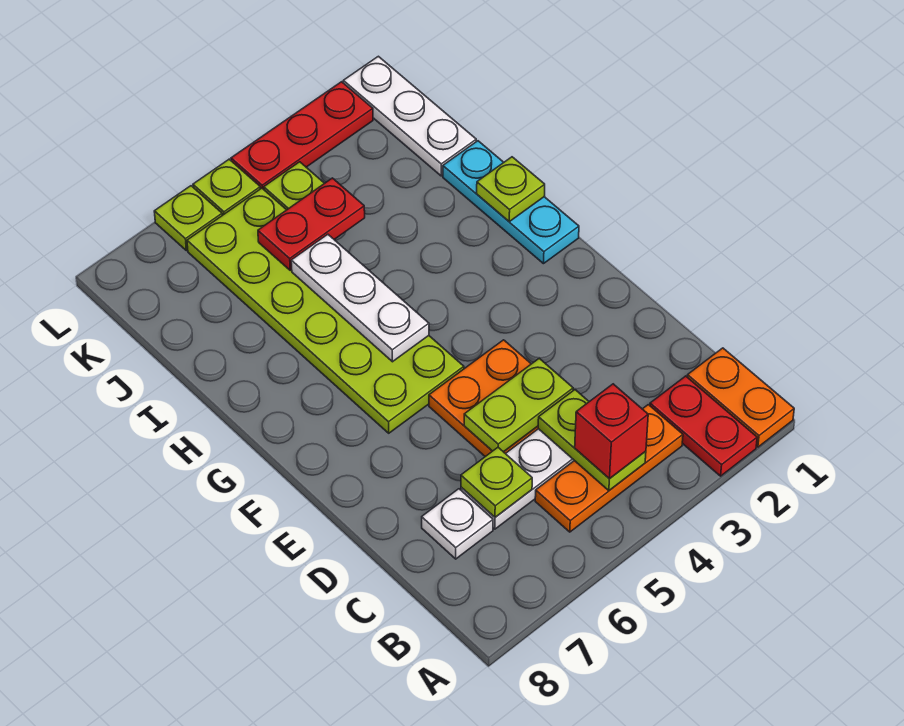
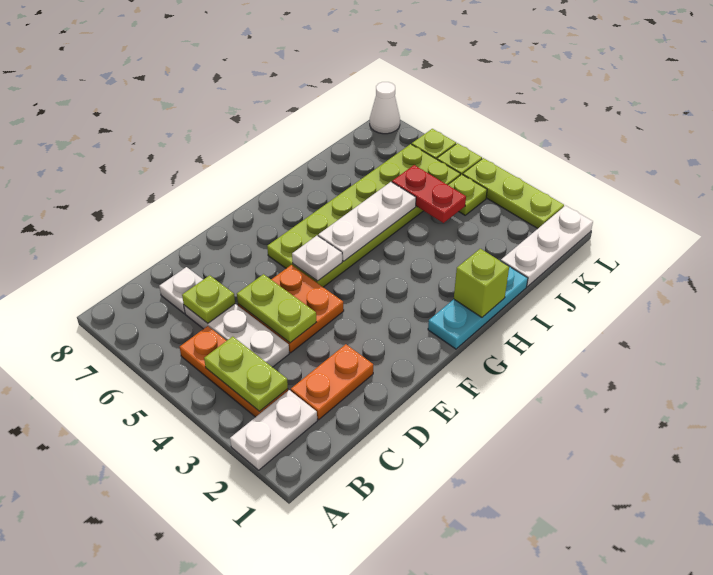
orange 1x2 plate [687,348,794,447] -> orange 1x2 plate moved to [291,344,373,420]
red 1x2 plate [650,376,757,476] -> white 1x2 plate [230,390,317,470]
lime 1x2 plate [538,390,646,491] -> lime 1x2 plate turned to [204,336,288,411]
red 1x1 brick [575,384,648,479] -> none
none -> white 1x1 plate [292,236,342,281]
lime 1x1 plate [477,157,545,222] -> lime 1x1 brick [454,249,509,317]
red 1x3 plate [231,82,373,189] -> lime 1x3 plate [463,158,564,229]
none -> white 1x1 cone [370,82,400,134]

